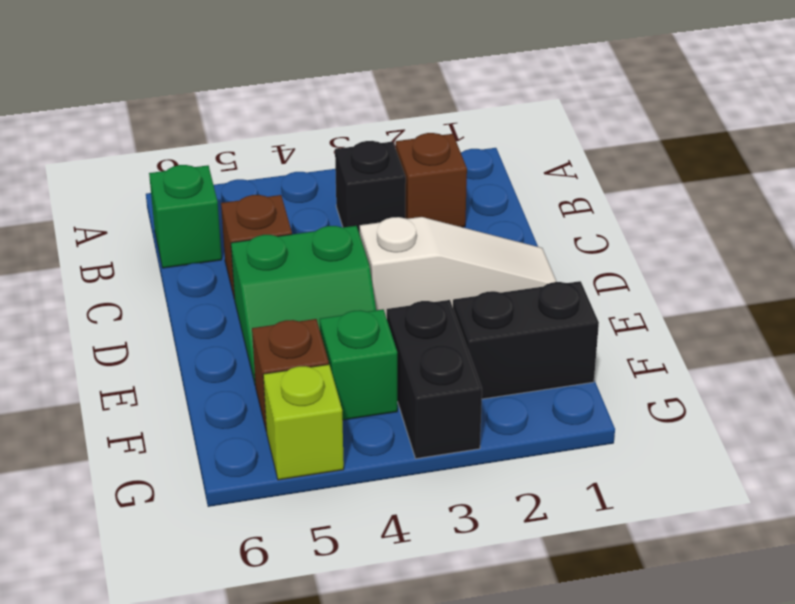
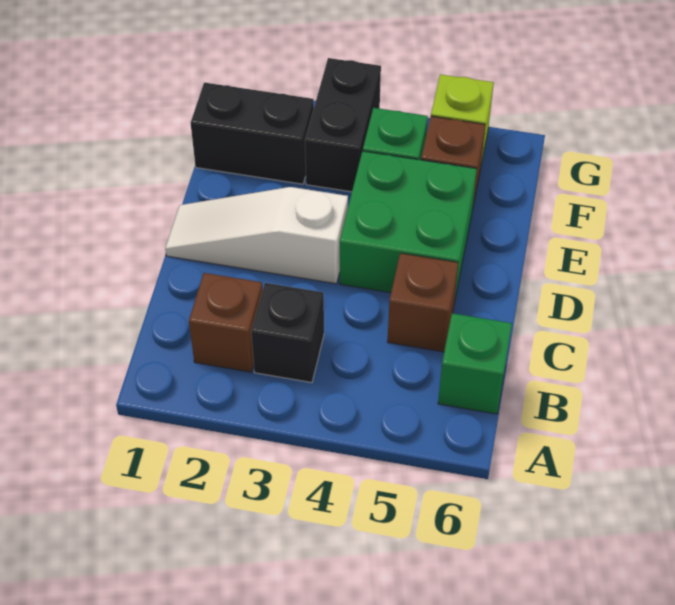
green 2x2 slope [231,226,376,383] -> green 2x2 brick [340,151,477,303]

